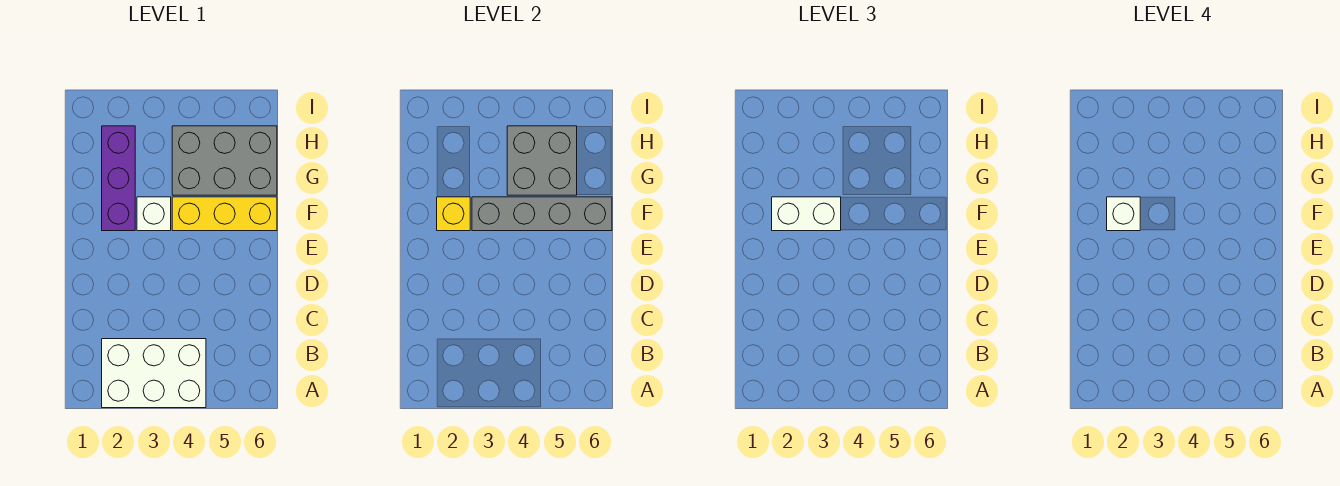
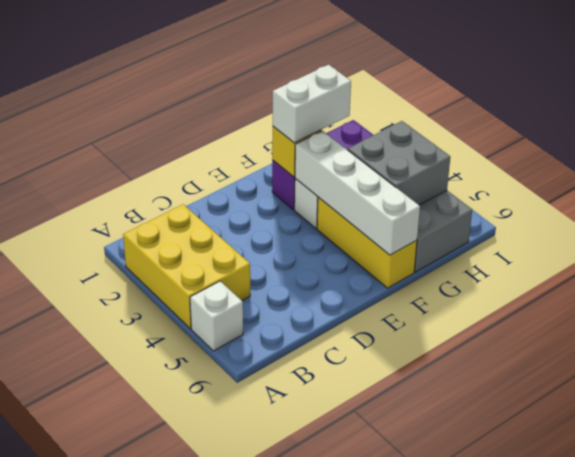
white 2x3 brick [102,339,206,408] -> yellow 2x3 brick [123,204,250,329]
white 1x2 brick [772,197,841,231] -> white 1x2 brick turned to [273,65,351,143]
white 1x1 brick [1107,197,1140,231] -> white 1x1 brick moved to [190,281,243,351]
grey 1x4 brick [472,197,612,231] -> white 1x4 brick [295,131,420,255]

